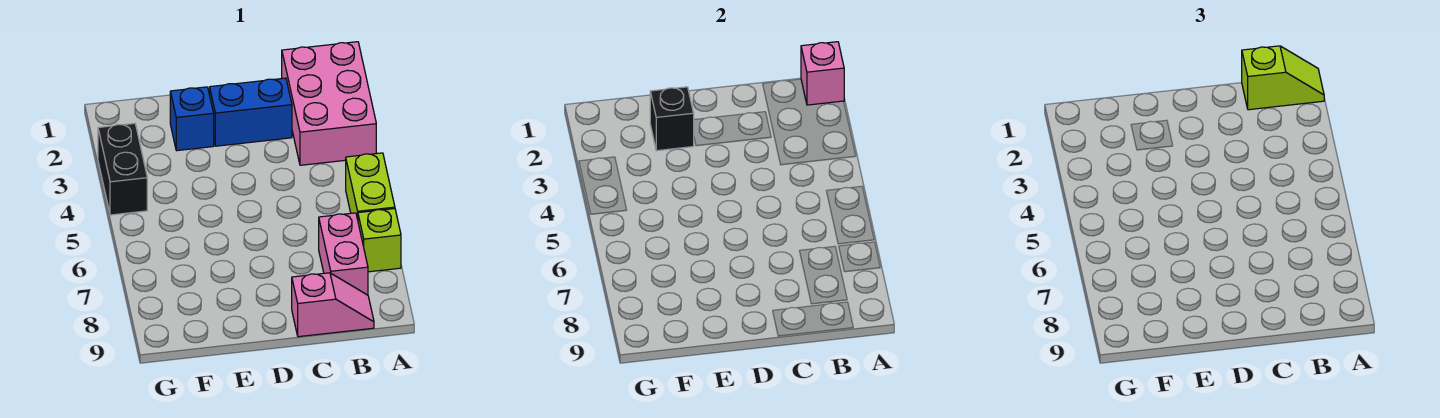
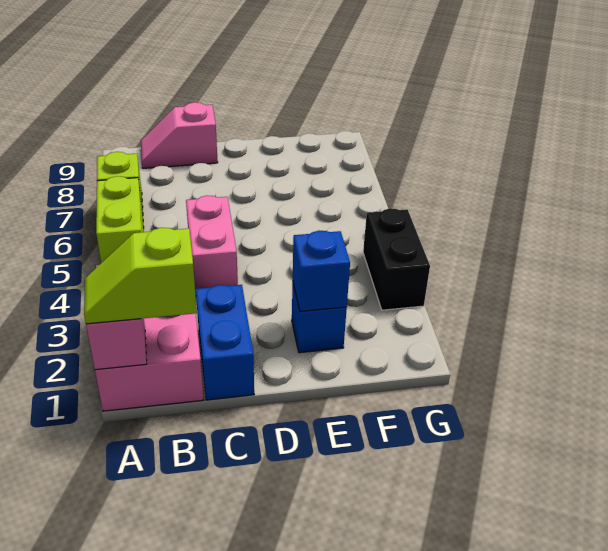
pink 1x2 brick [319,213,368,295] -> pink 1x2 brick moved to [186,195,238,294]
blue 1x2 brick [210,78,292,146] -> blue 1x2 brick turned to [196,285,254,400]
black 1x1 brick [650,87,694,151] -> blue 1x1 brick [293,231,350,311]

